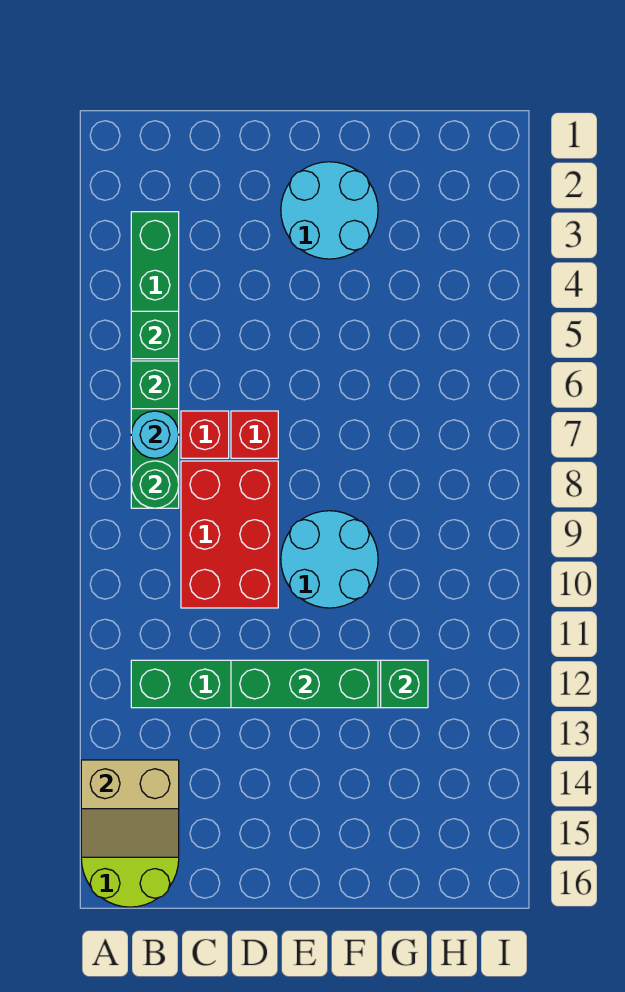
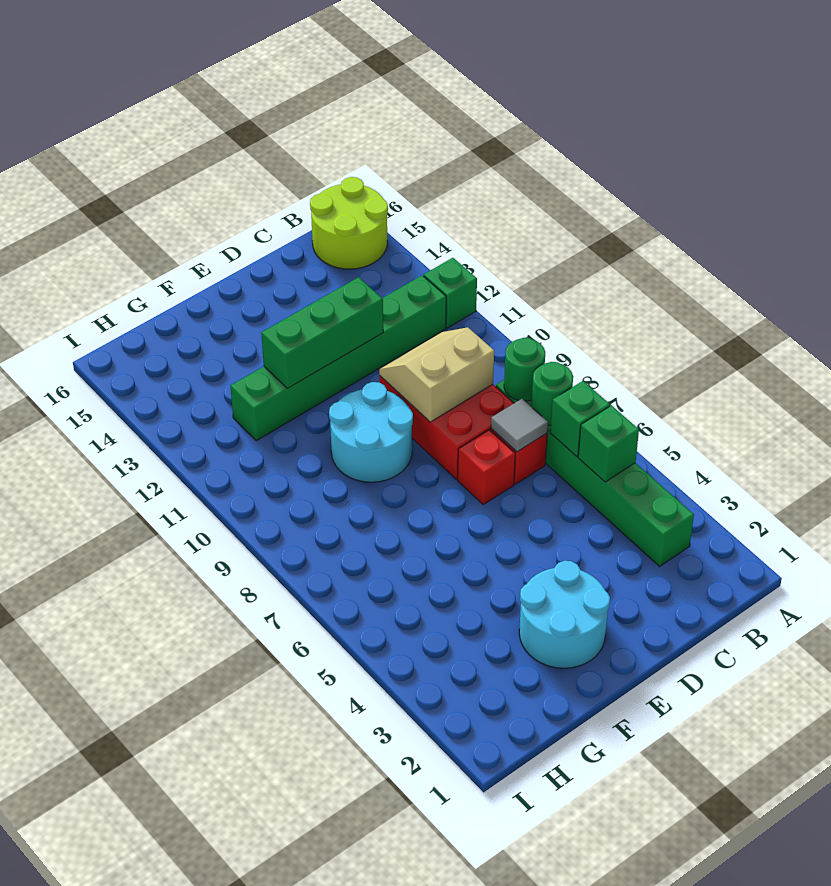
tan 2x2 slope [81,760,179,857] -> tan 2x2 slope moved to [379,327,494,422]
cyan 1x1 round brick [131,411,179,458] -> green 1x1 round brick [531,362,573,425]
none -> grey 1x1 tile [491,399,548,452]
green 1x1 brick [381,660,428,708] -> green 1x1 brick moved to [424,258,477,328]

